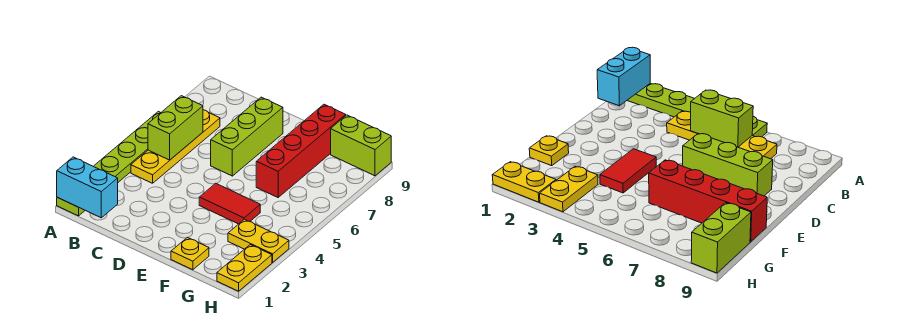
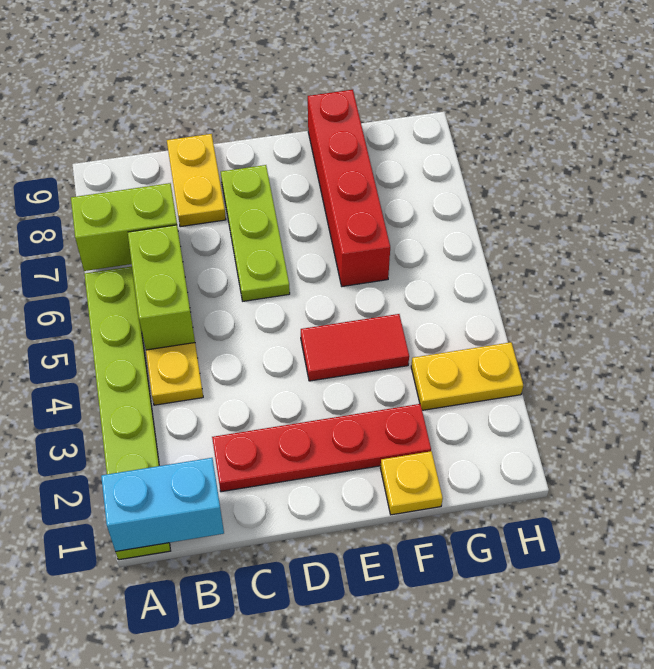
none -> red 1x4 plate [212,404,431,492]
lime 1x3 brick [211,97,283,176] -> lime 1x3 plate [221,165,290,301]
lime 1x2 brick [331,115,391,176] -> lime 1x2 brick moved to [71,183,177,271]
yellow 1x2 plate [217,245,272,291] -> yellow 1x2 plate moved to [167,134,226,227]

